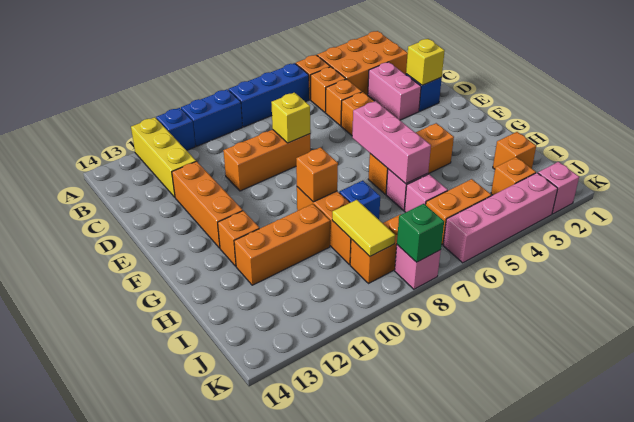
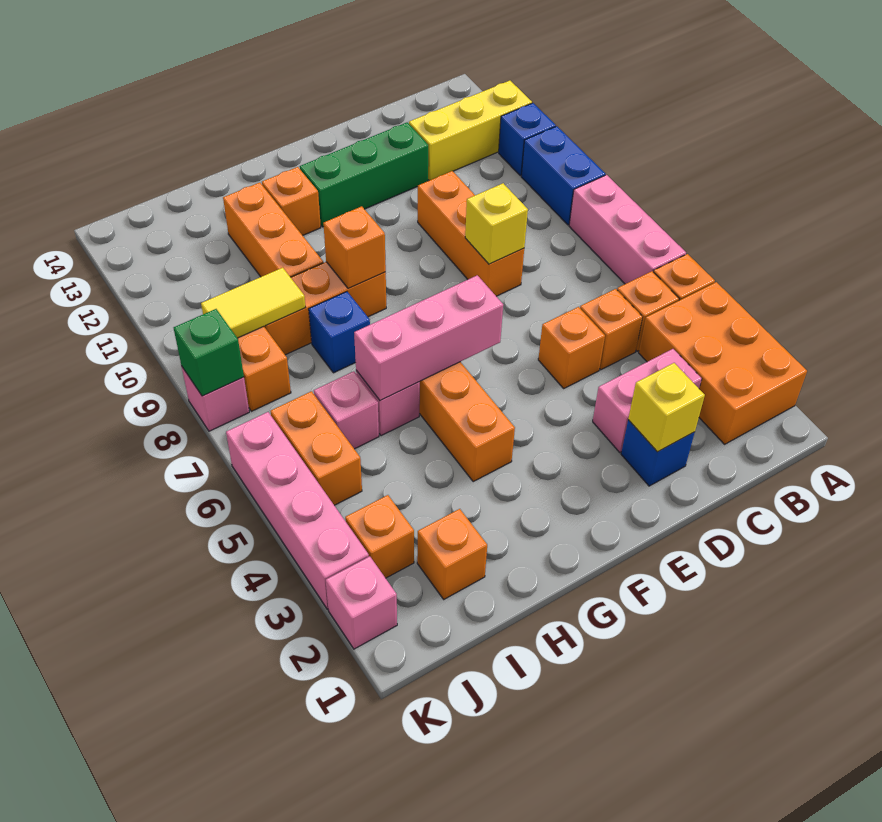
blue 1x3 brick [228,63,309,127] -> pink 1x3 brick [569,175,686,284]
orange 1x3 brick [172,161,243,248] -> green 1x3 brick [300,122,428,227]

